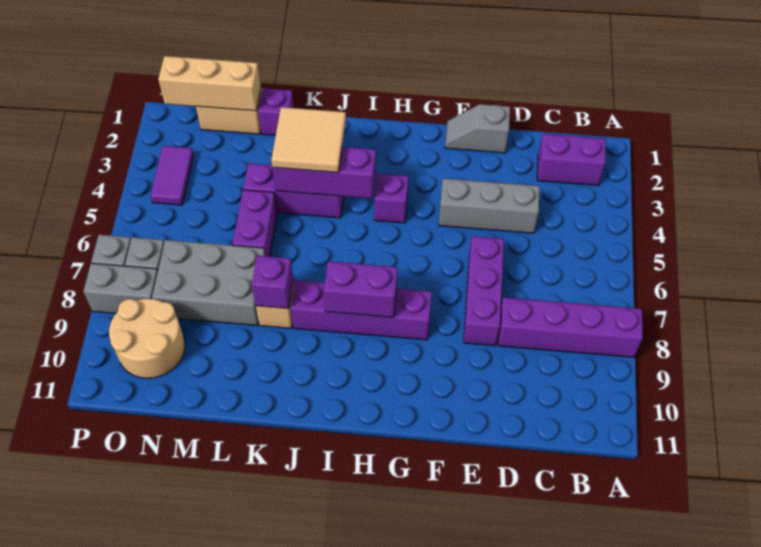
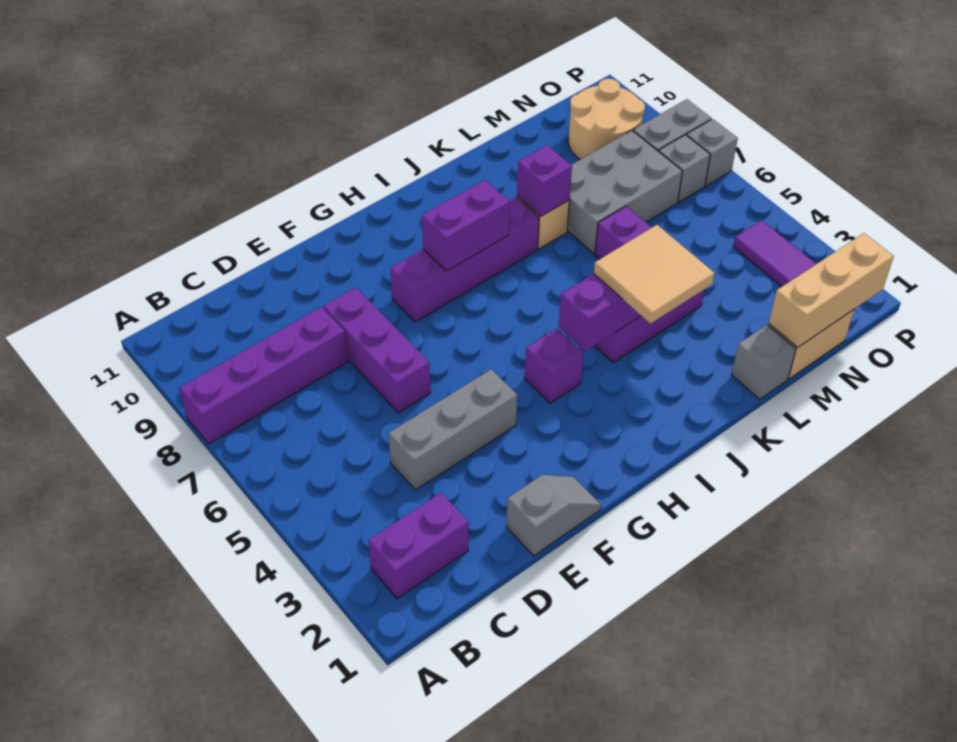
purple 1x1 brick [258,88,294,135] -> grey 1x1 brick [732,325,796,399]

